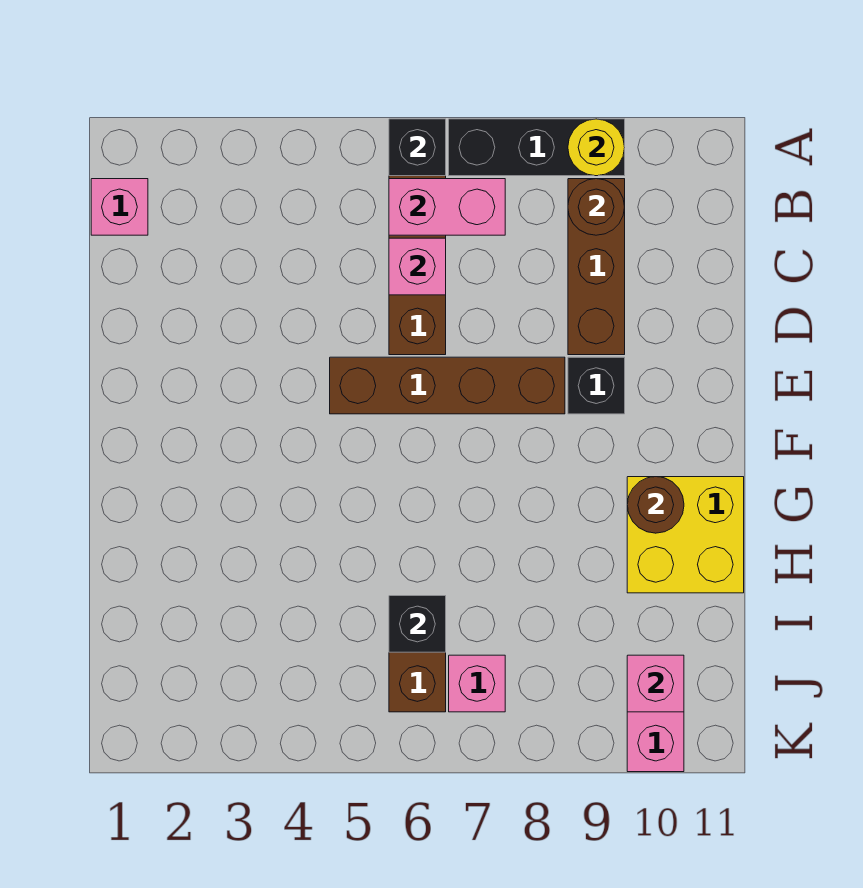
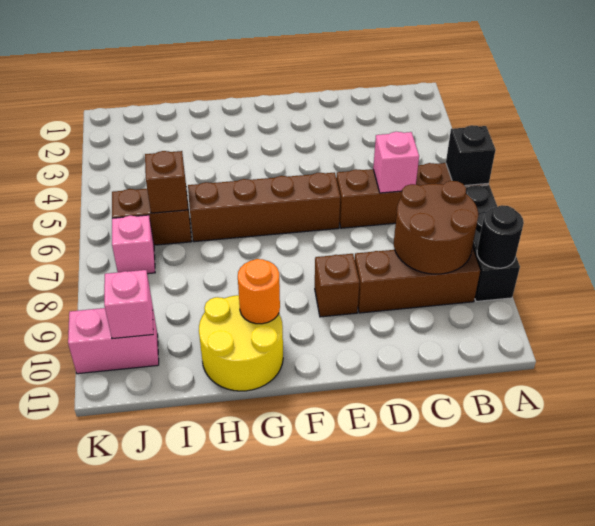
yellow 1x1 round brick [568,119,625,176] -> black 1x1 round brick [477,205,524,268]
pink 1x1 brick [91,179,148,235] -> none
pink 1x2 brick [389,179,505,235] -> none
brown 1x1 round brick [568,179,625,235] -> brown 2x2 round brick [394,181,478,274]
brown 1x4 brick [330,357,565,414] -> brown 1x4 brick turned to [188,173,340,242]
black 1x1 brick [568,357,625,414] -> brown 1x1 brick [315,254,359,317]
yellow 2x2 brick [627,477,744,593] -> yellow 2x2 round brick [199,295,283,391]
brown 1x1 round brick [627,477,684,533] -> orange 1x1 round brick [238,259,280,324]
black 1x1 brick [389,596,446,652] -> brown 1x1 brick [145,151,188,213]

